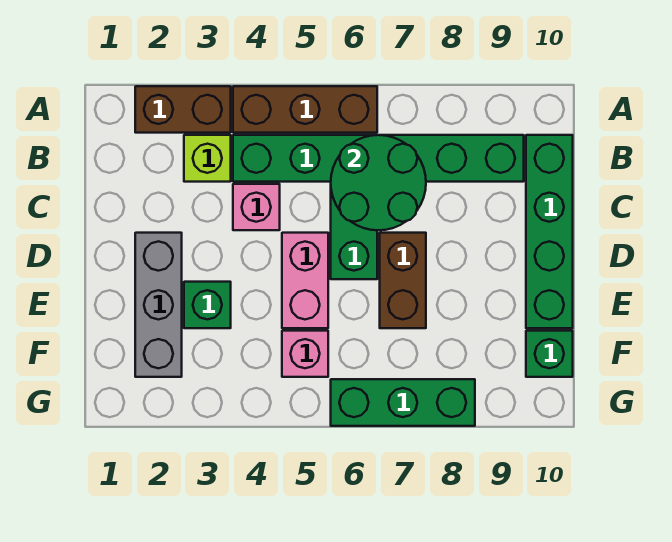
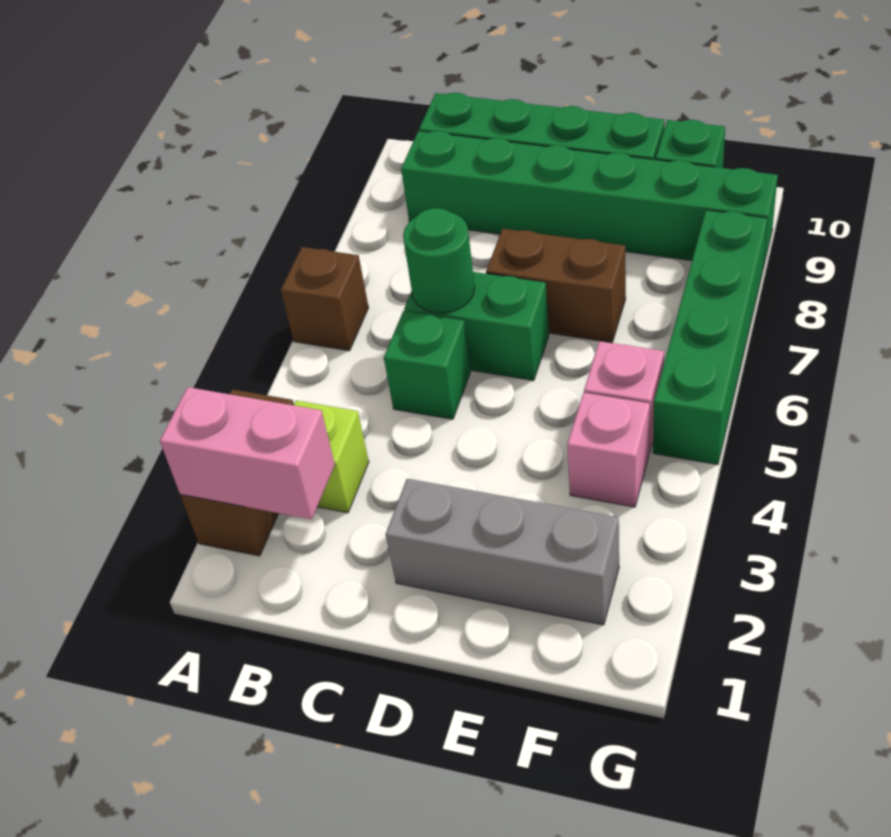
brown 1x3 brick [233,86,377,133] -> brown 1x1 brick [281,247,369,351]
green 1x6 brick [233,135,524,182] -> green 1x6 brick turned to [401,131,778,268]
green 2x2 round brick [331,135,426,230] -> green 1x1 round brick [403,208,475,313]
pink 1x1 brick [233,184,280,230] -> pink 1x1 brick moved to [567,393,650,507]
pink 1x2 brick [282,233,328,328] -> pink 1x2 brick moved to [160,387,335,520]
green 1x1 brick [184,282,231,328] -> green 1x1 brick moved to [384,311,470,419]
green 1x3 brick [331,379,475,426] -> green 1x4 brick [653,210,768,465]

